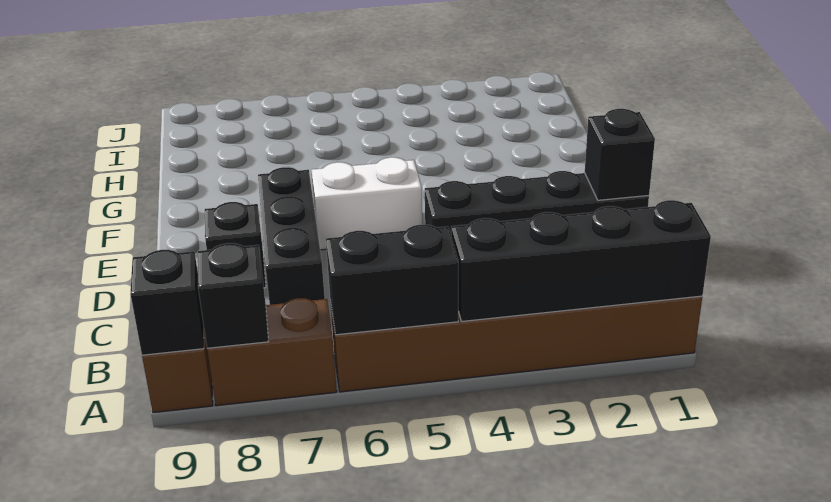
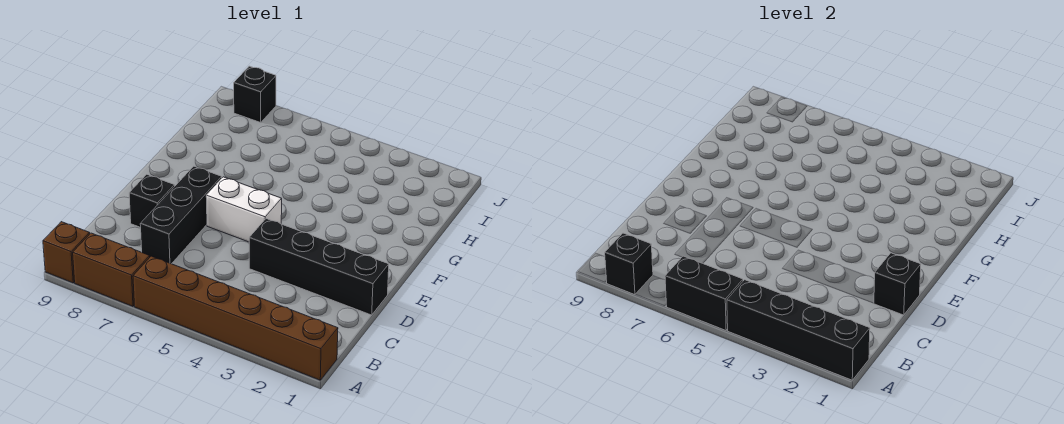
black 1x1 brick [131,250,204,355] -> black 1x1 brick moved to [234,66,276,122]

